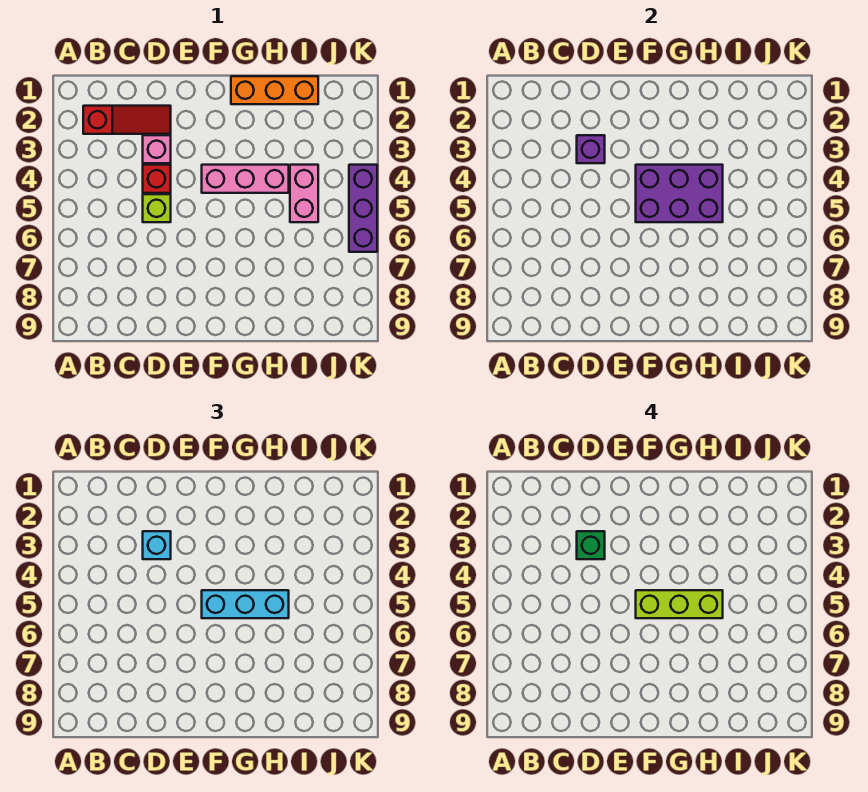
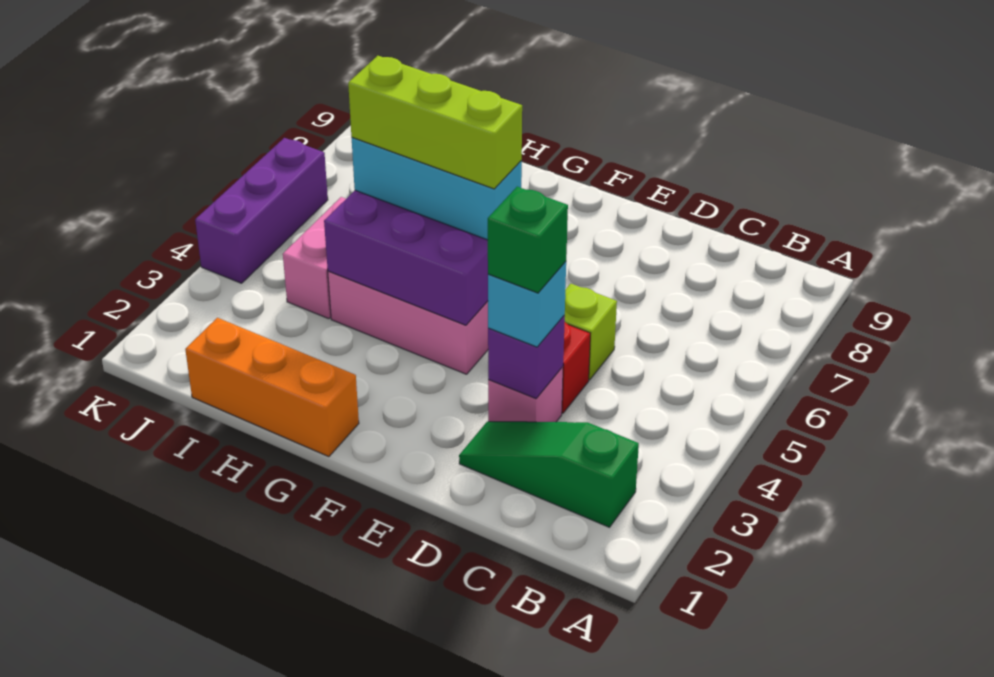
red 1x3 slope [83,106,171,134] -> green 1x3 slope [459,422,639,527]

